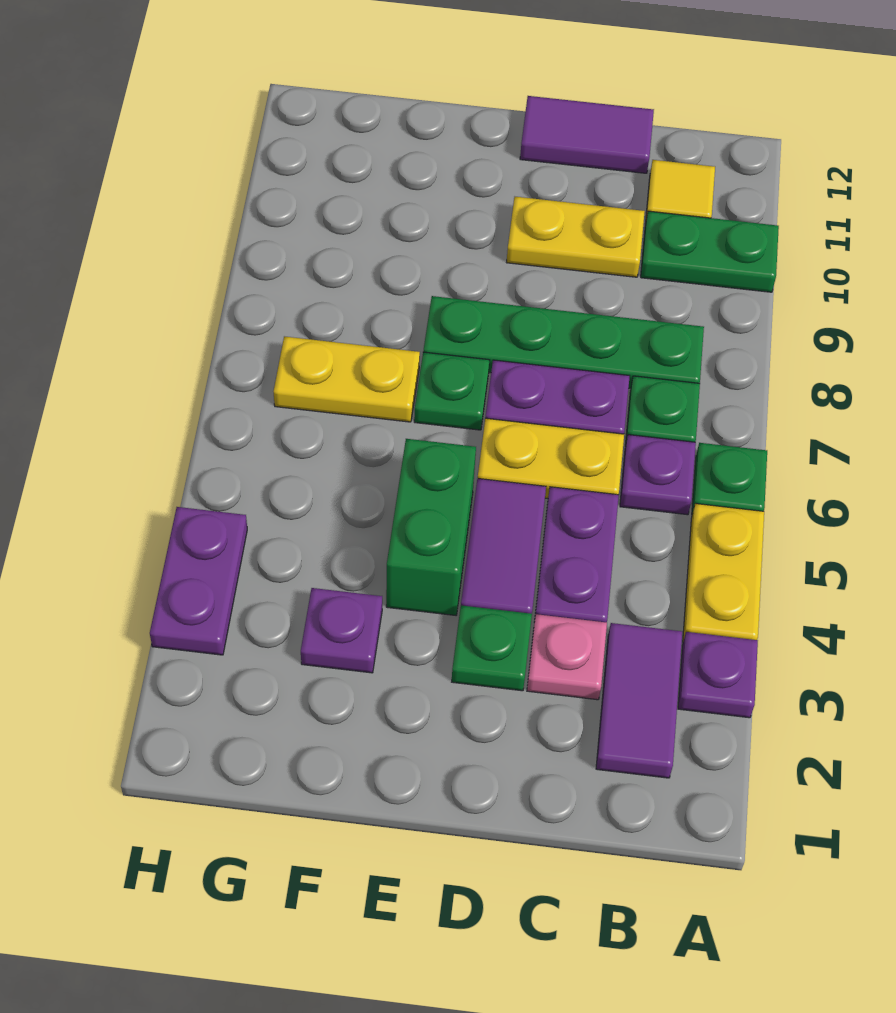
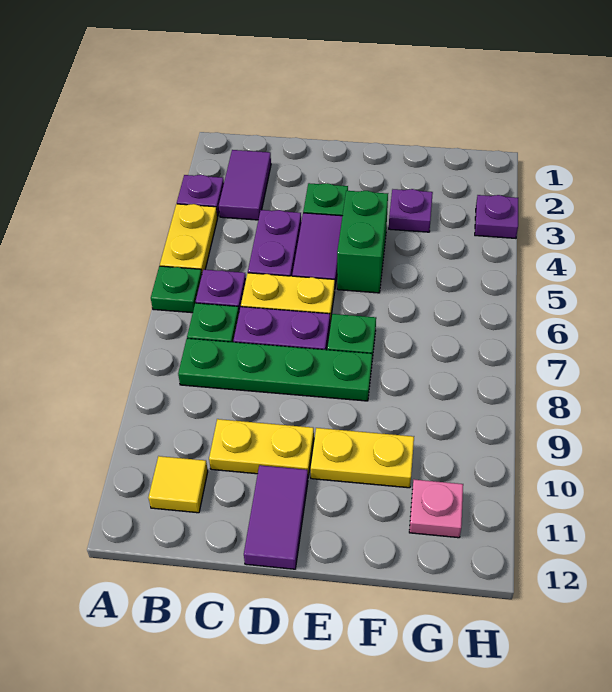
green 1x2 plate [641,211,779,292] -> none
pink 1x1 plate [527,614,607,700] -> pink 1x1 plate moved to [409,480,463,538]
purple 1x2 tile [520,96,654,173] -> purple 1x2 tile turned to [244,465,308,569]
yellow 1x2 plate [274,336,420,422] -> yellow 1x2 plate moved to [310,428,414,488]
purple 1x2 plate [150,507,247,655] -> purple 1x1 plate [475,195,518,238]

